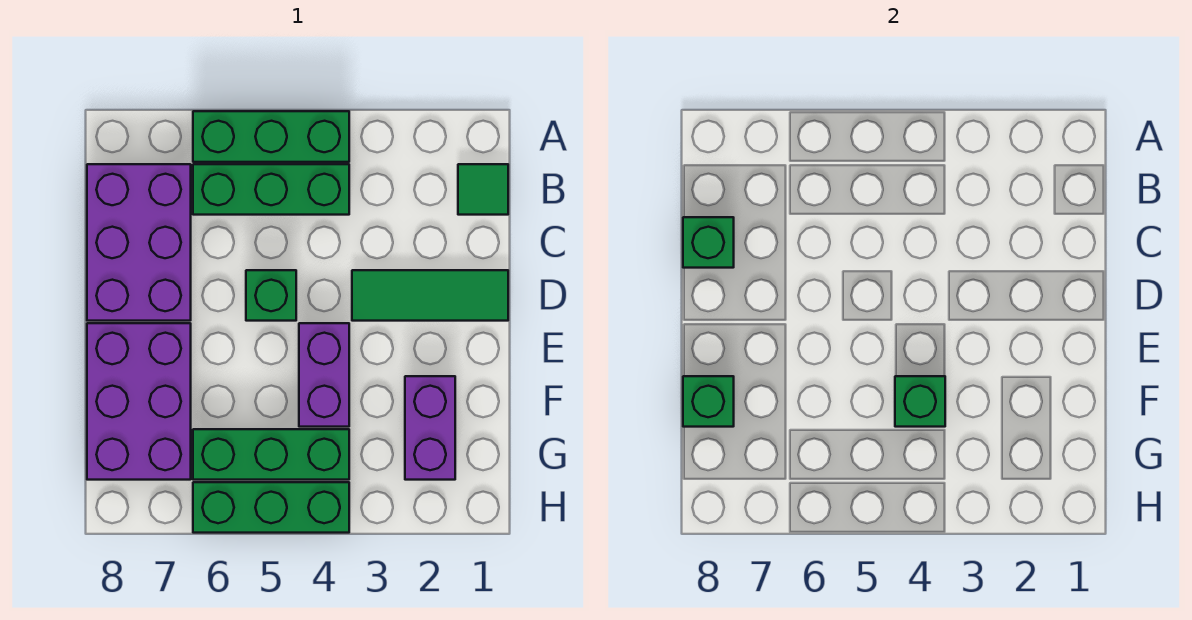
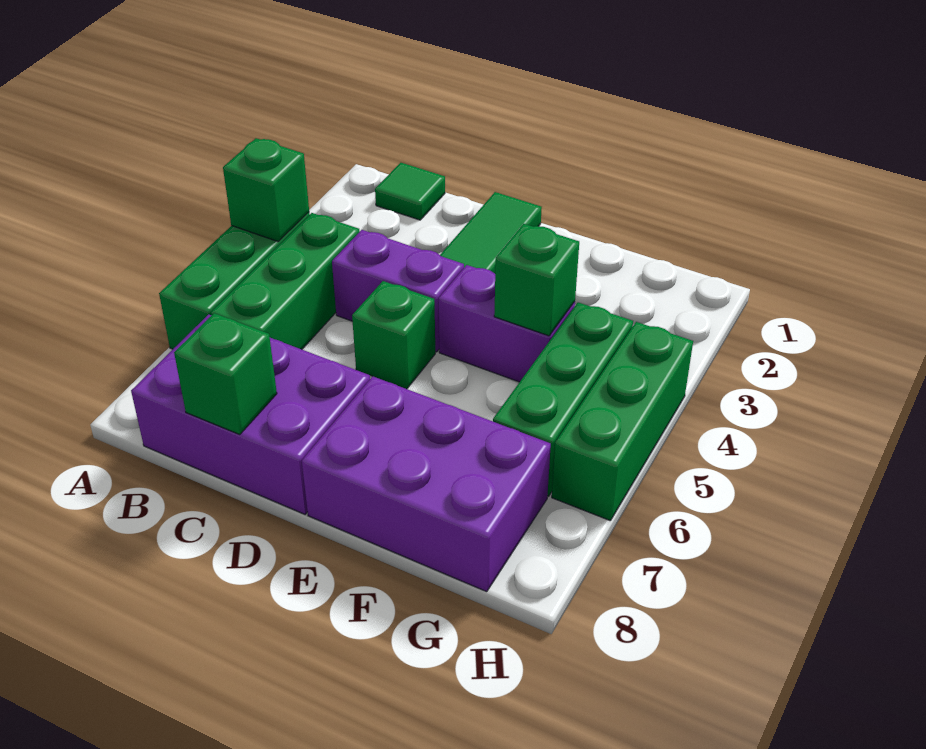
purple 1x2 brick [405,376,455,480] -> purple 1x2 brick moved to [332,230,464,352]
green 1x1 brick [683,376,734,427] -> green 1x1 brick moved to [223,138,309,241]

